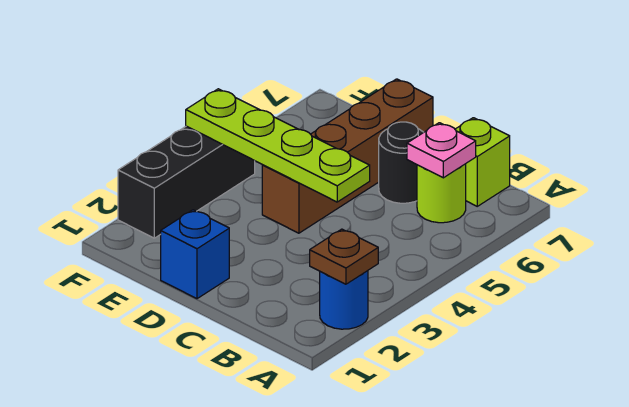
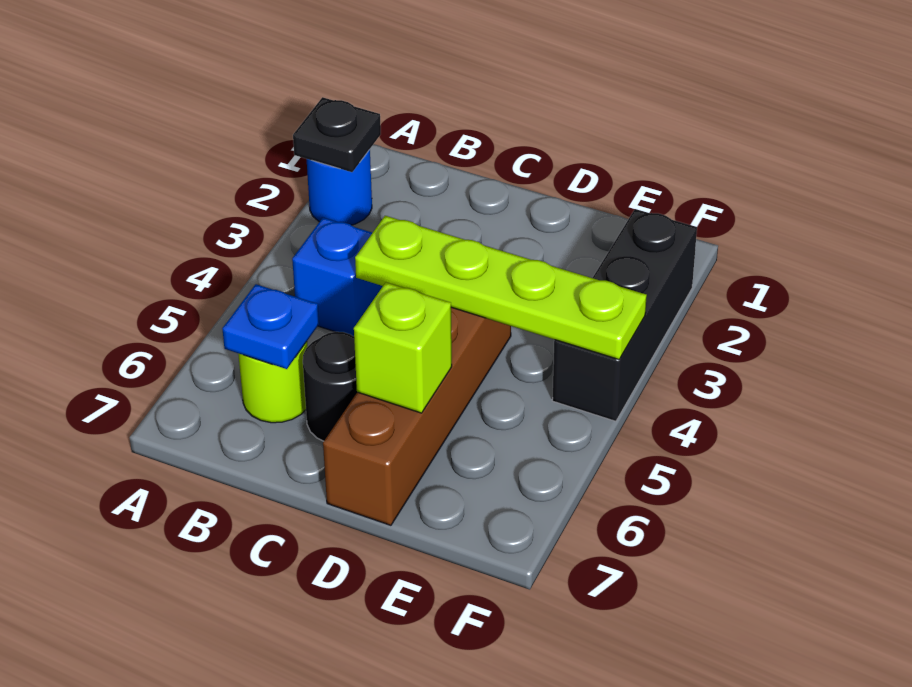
brown 1x1 plate [310,229,378,284] -> black 1x1 plate [293,97,381,172]
pink 1x1 plate [407,123,476,178] -> blue 1x1 plate [222,284,319,369]
lime 1x1 brick [455,118,510,206] -> lime 1x1 brick moved to [354,283,452,413]
blue 1x1 brick [161,210,229,299] -> blue 1x1 brick moved to [292,218,383,336]

